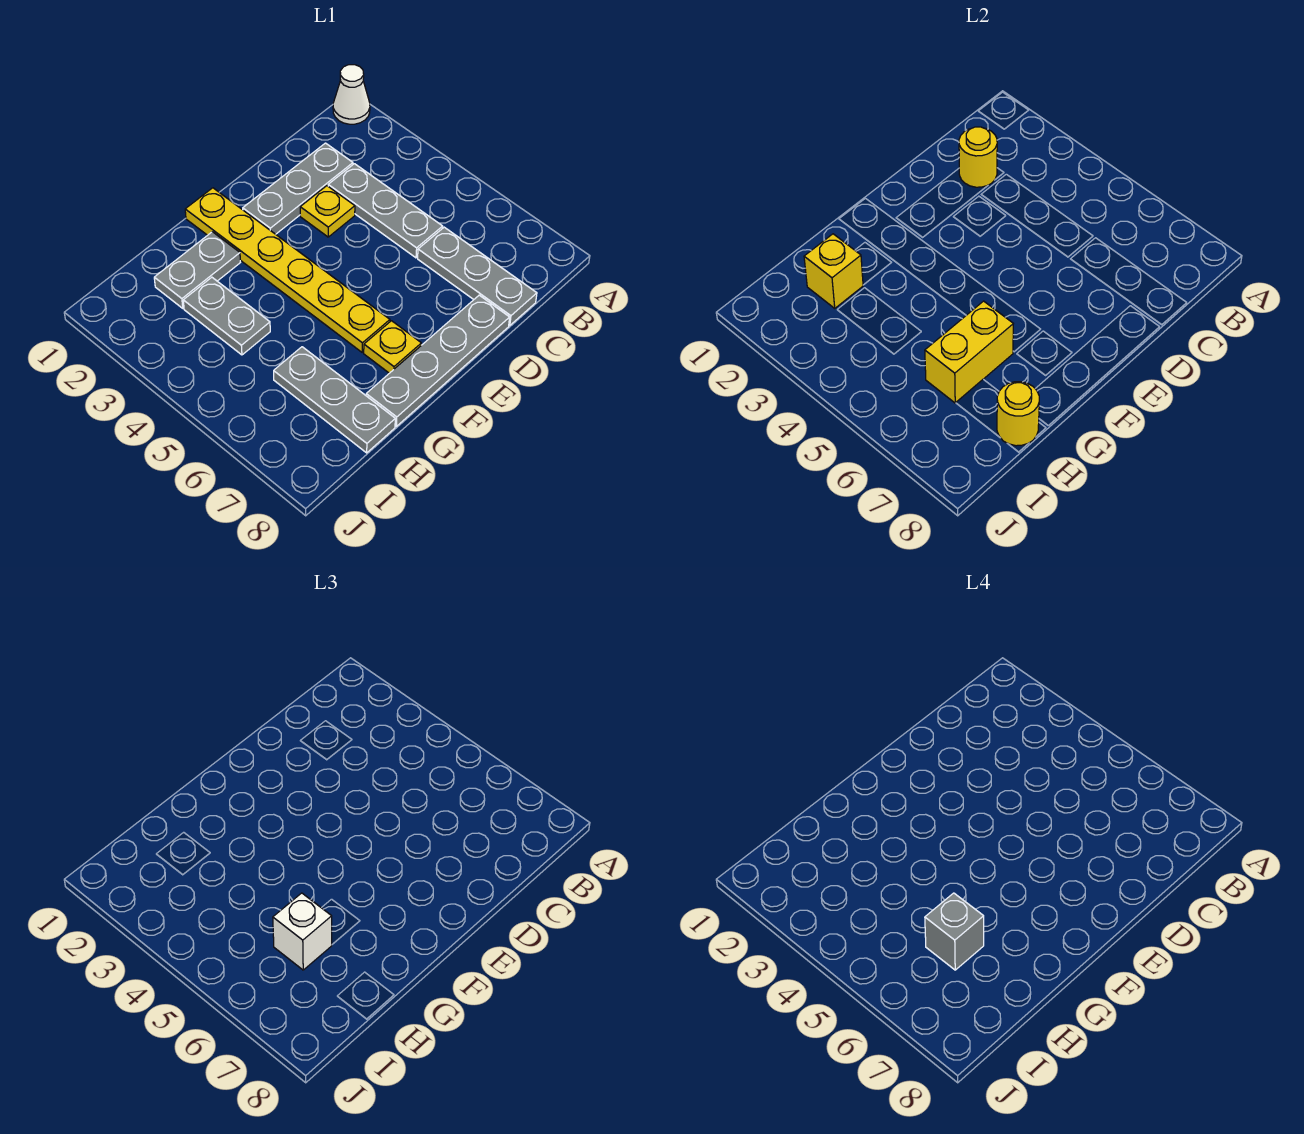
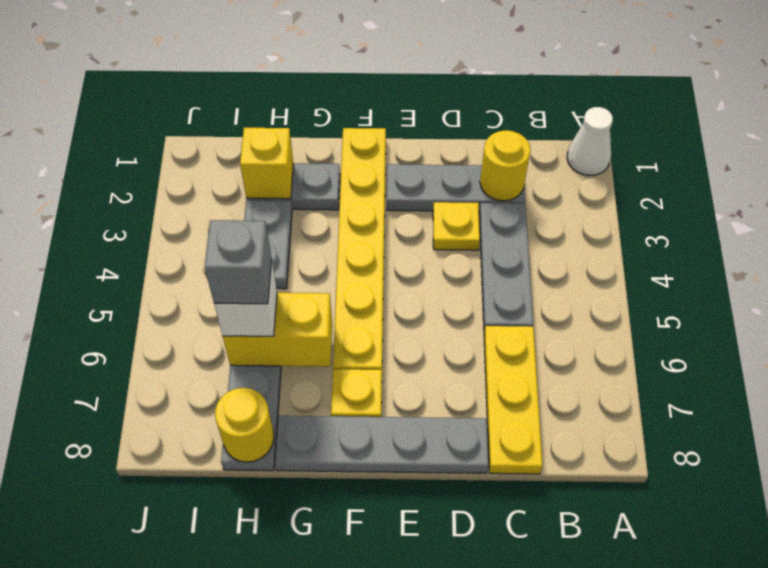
grey 1x3 plate [418,227,537,326] -> yellow 1x3 plate [484,326,543,474]

